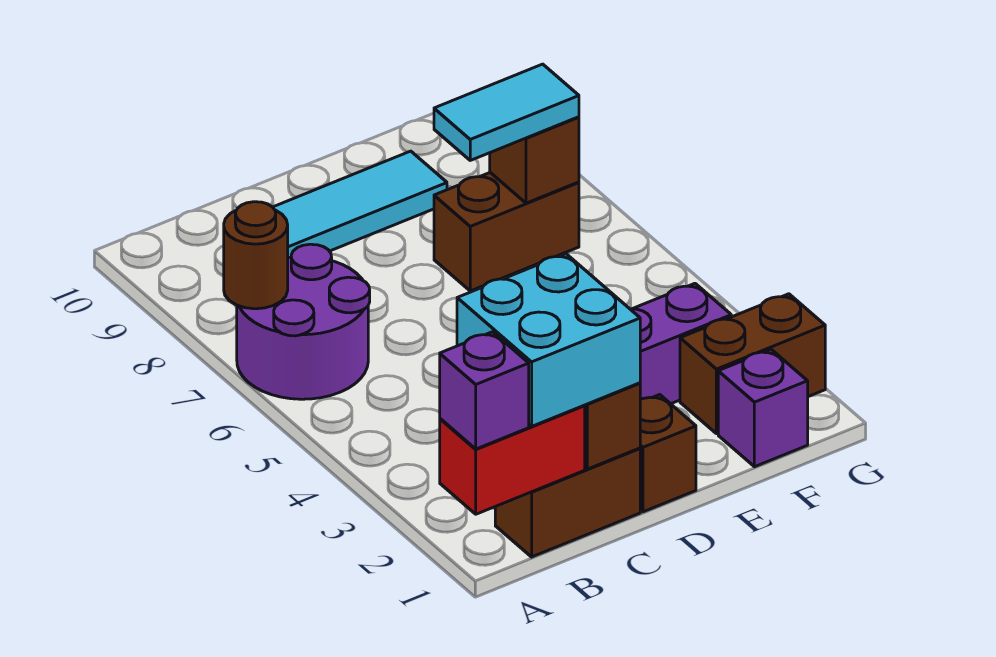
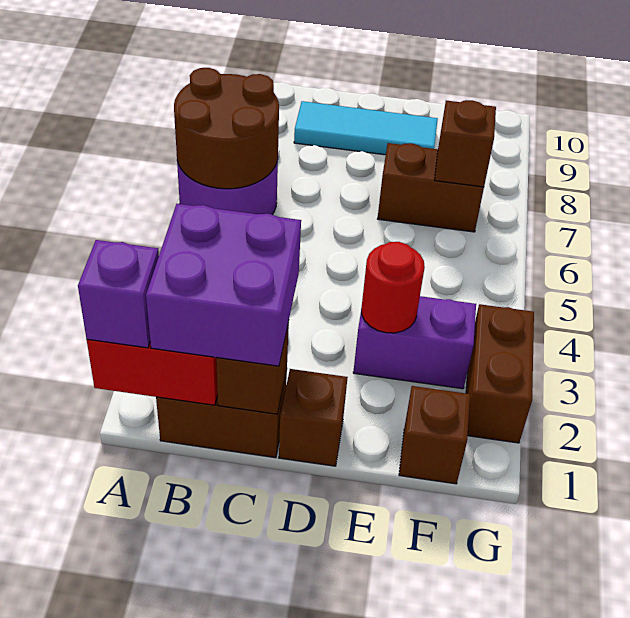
brown 1x1 round brick [224,202,288,309] -> brown 2x2 round brick [174,68,279,189]
cyan 2x2 brick [457,254,640,426] -> purple 2x2 brick [146,204,301,366]
none -> red 1x1 round brick [361,242,425,333]
cyan 1x2 tile [434,64,579,160] -> none
purple 1x1 brick [718,349,808,467] -> brown 1x1 brick [399,386,470,484]
brown 1x2 brick [680,294,825,434] -> brown 1x2 brick turned to [466,304,534,443]

